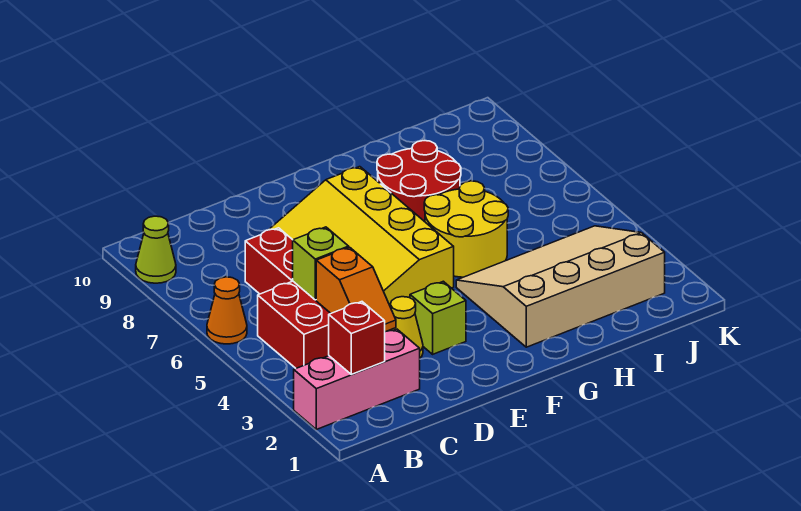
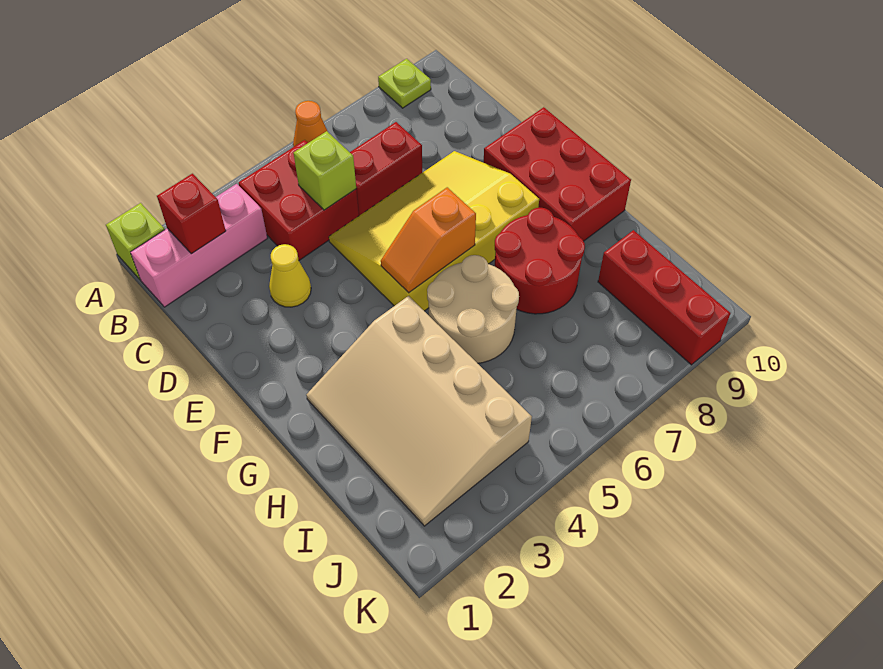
pink 1x3 brick [294,329,420,429] -> pink 1x3 brick turned to [131,184,267,307]
lime 1x1 cone [136,216,176,283] -> lime 1x1 plate [378,59,431,108]
orange 1x2 slope [316,247,396,332] -> orange 1x2 slope moved to [381,187,476,293]
lime 1x1 brick [410,281,466,354] -> lime 1x1 brick moved to [106,203,165,280]
none -> red 2x3 brick [484,107,631,241]
tan 3x4 slope [456,226,665,347] -> tan 3x4 slope turned to [306,296,532,526]
yellow 2x2 round brick [424,181,508,277] -> tan 2x2 round brick [427,255,519,363]
none -> red 1x3 brick [598,230,730,365]

